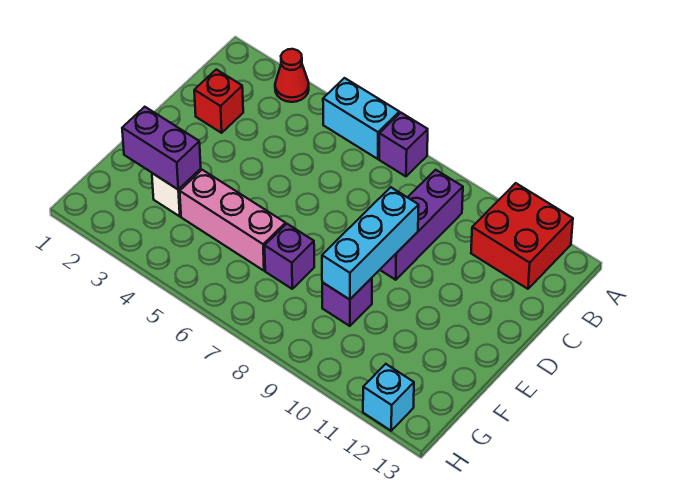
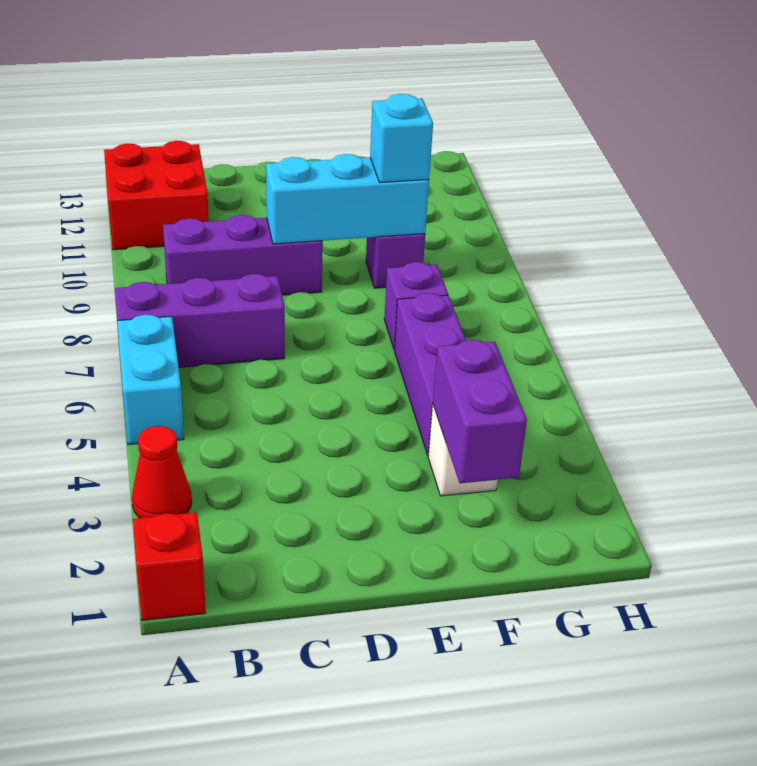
purple 1x1 brick [379,113,428,176] -> purple 1x3 brick [115,274,285,367]
red 1x1 brick [194,69,243,133] -> red 1x1 brick moved to [133,512,206,620]
pink 1x3 brick [180,170,286,271] -> purple 1x3 brick [394,293,466,455]
cyan 1x1 brick [363,364,414,431] -> cyan 1x1 brick moved to [370,94,433,183]

